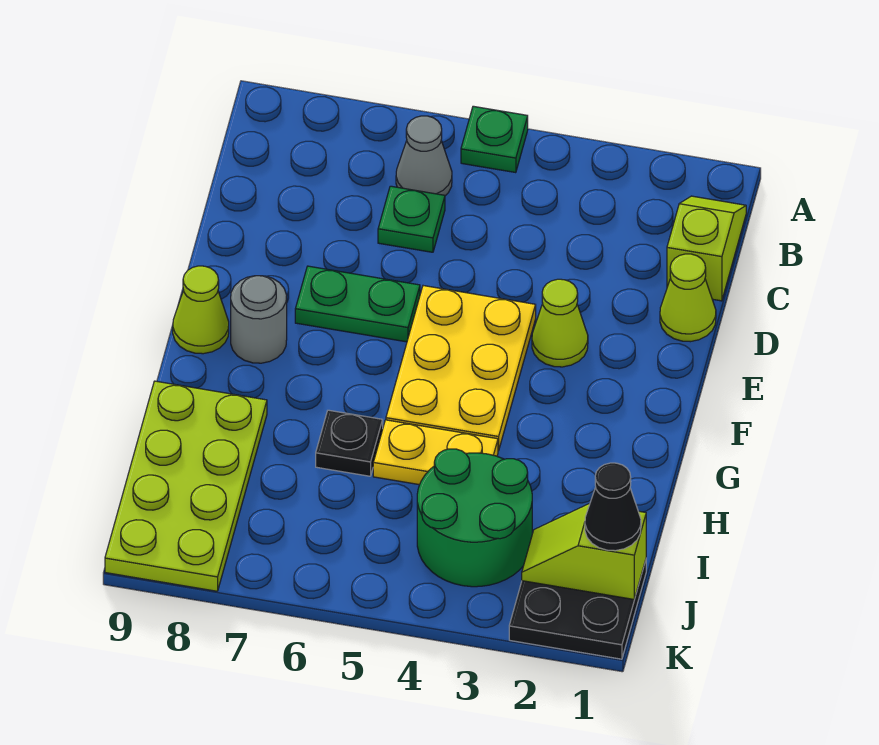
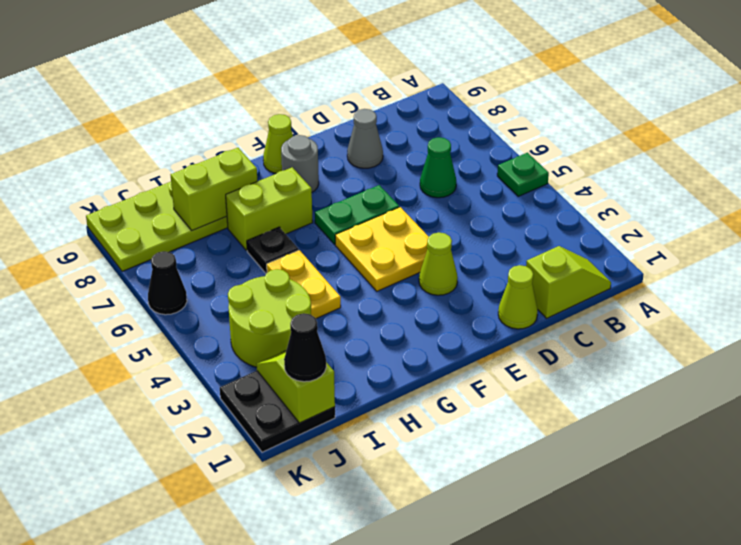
grey 1x1 cone [396,116,452,196] -> grey 1x1 cone moved to [347,109,383,168]
green 1x1 plate [378,186,445,252] -> green 1x1 cone [420,137,456,198]
yellow 2x3 plate [386,286,536,451] -> yellow 2x2 plate [335,207,429,291]
green 1x2 plate [295,266,420,342] -> green 1x2 plate turned to [315,185,399,245]
none -> lime 1x2 brick [226,167,313,251]
none -> lime 1x2 brick [171,148,257,231]
green 2x2 round brick [417,449,532,587] -> lime 2x2 round brick [228,269,311,367]
none -> black 1x1 cone [148,251,187,315]

